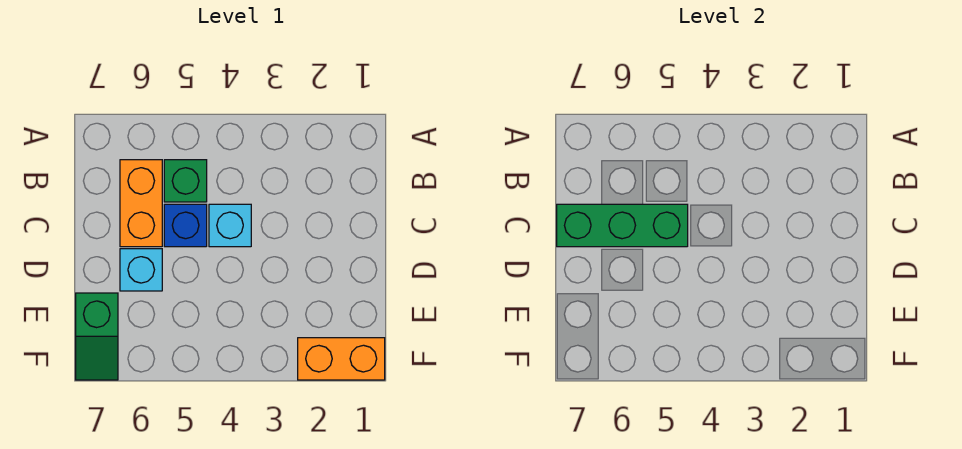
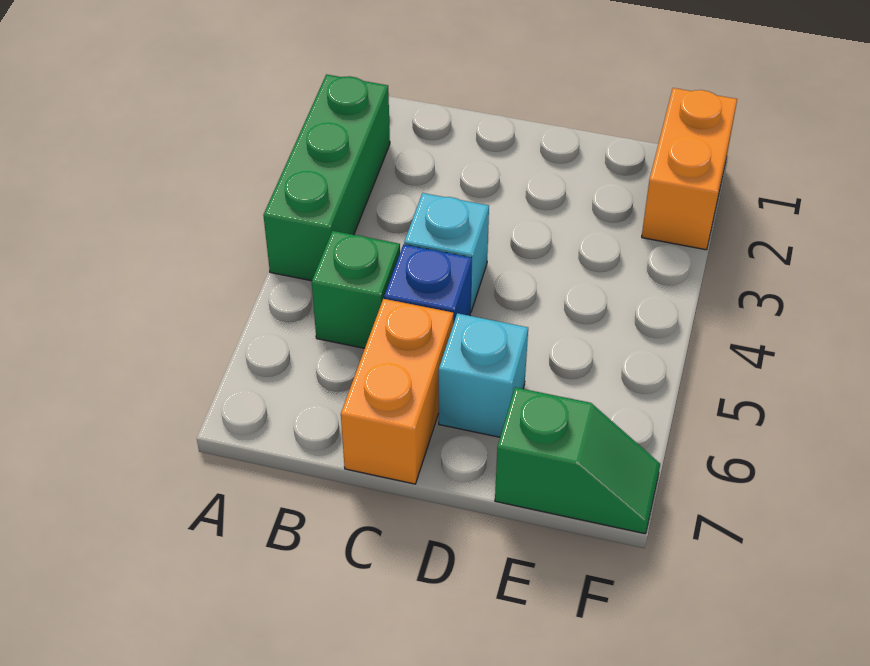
orange 1x2 brick [120,160,162,247] -> orange 1x2 brick turned to [341,299,454,484]
green 1x3 brick [557,204,688,247] -> green 1x3 brick moved to [263,74,390,281]

